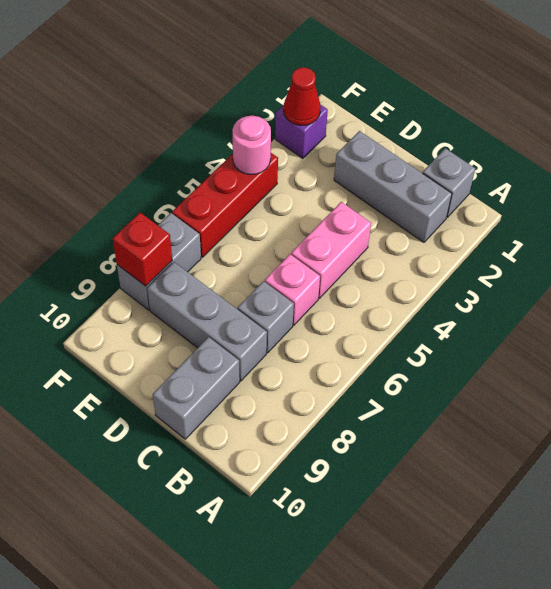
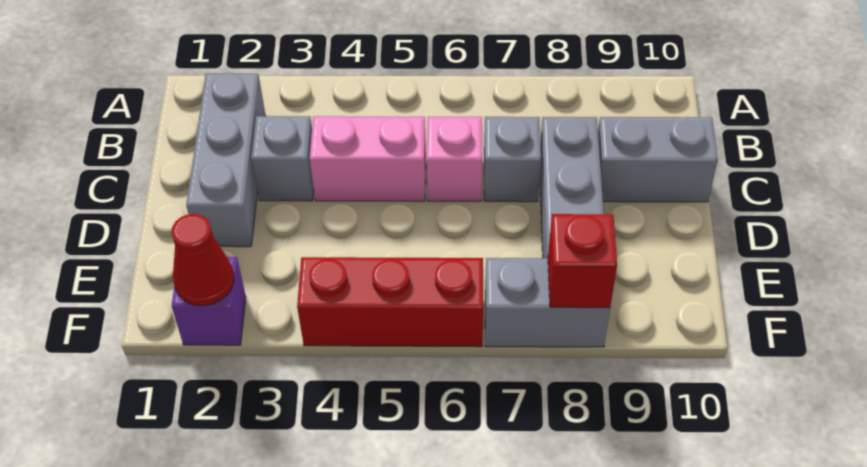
grey 1x1 brick [423,148,475,217] -> grey 1x1 brick moved to [251,116,314,201]
pink 1x1 round brick [232,116,271,175] -> none

